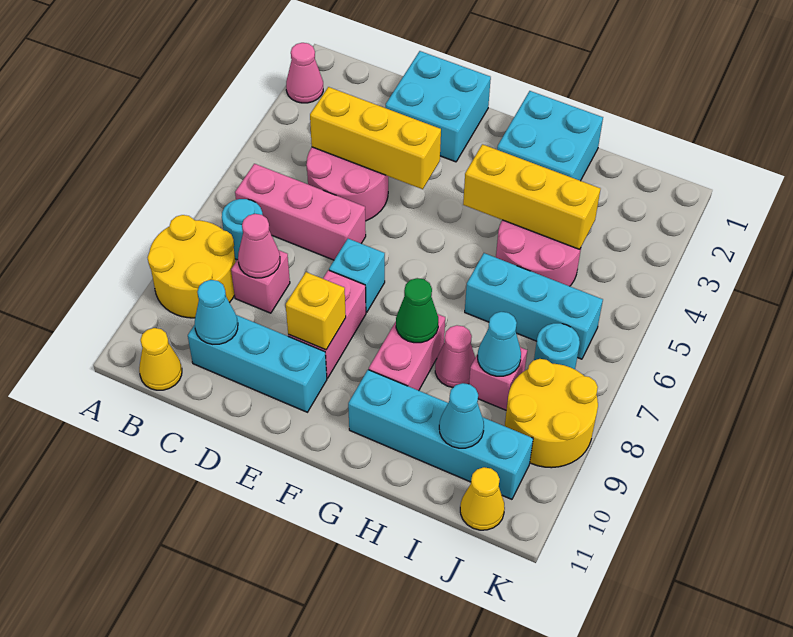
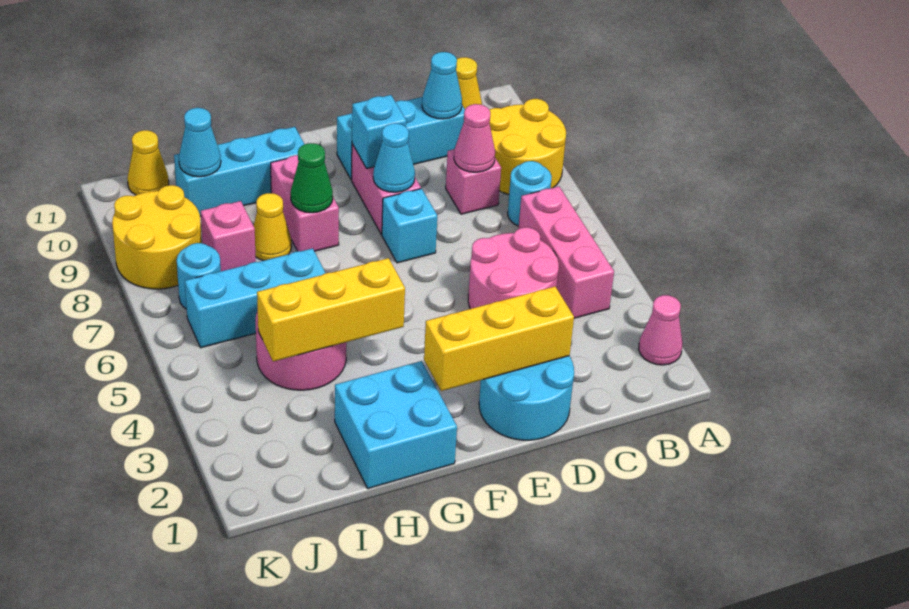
pink 1x3 brick [235,164,366,260] -> pink 1x3 brick turned to [519,186,614,318]
yellow 1x3 brick [310,87,441,189] -> yellow 1x3 brick moved to [424,287,574,391]
cyan 2x2 brick [386,51,491,162] -> cyan 2x2 round brick [479,356,574,440]
yellow 1x1 brick [286,272,346,350] -> cyan 1x1 brick [352,95,406,169]
cyan 1x4 brick [348,370,533,499] -> cyan 1x3 brick [174,127,304,216]
pink 1x1 cone [435,325,475,387] -> yellow 1x1 cone [254,193,292,261]
cyan 1x1 cone [478,312,521,376] -> cyan 1x1 cone moved to [373,123,415,192]

